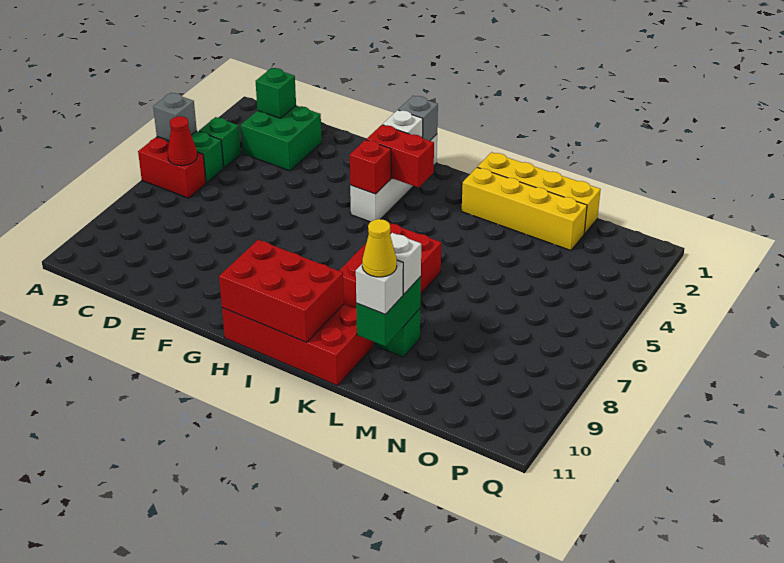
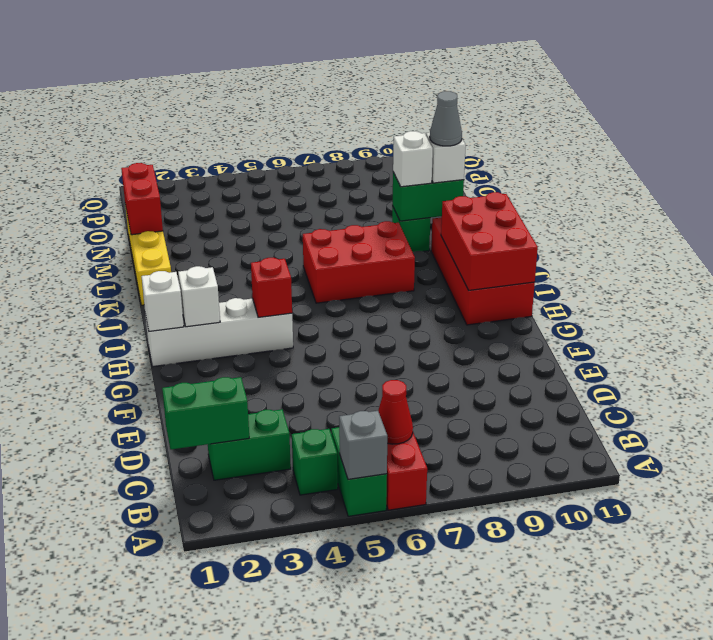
green 2x2 brick [241,106,322,171] -> green 1x2 brick [208,409,291,480]
green 1x1 brick [256,68,296,118] -> green 1x2 brick [162,377,249,449]
grey 1x1 brick [398,96,438,141] -> white 1x1 brick [141,271,184,331]
red 1x2 brick [366,125,434,188] -> red 1x2 brick moved to [121,163,163,235]
yellow 1x4 brick [462,168,587,250] -> none
yellow 1x1 cone [362,219,397,277] -> grey 1x1 cone [430,91,462,146]

